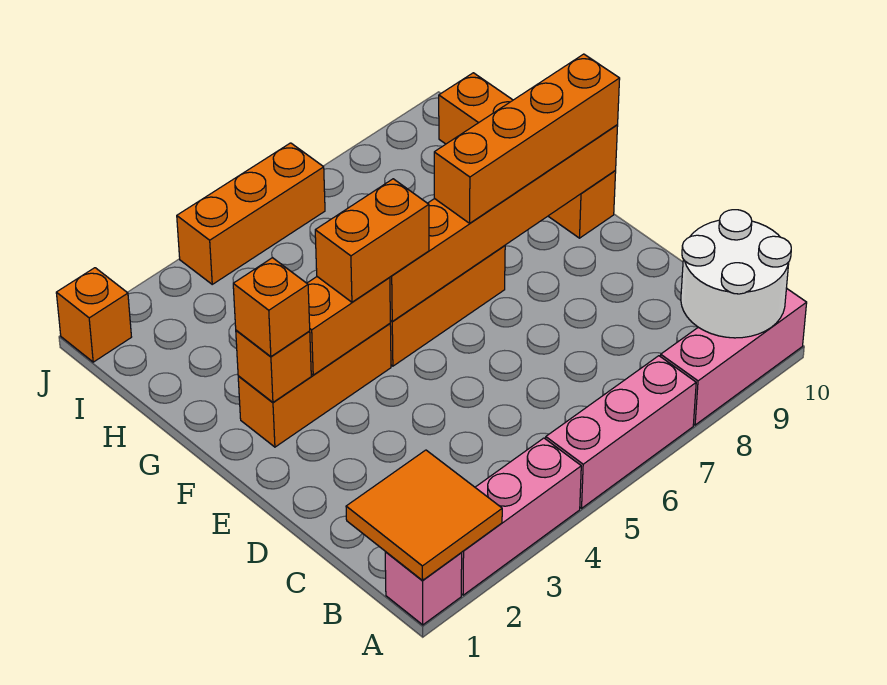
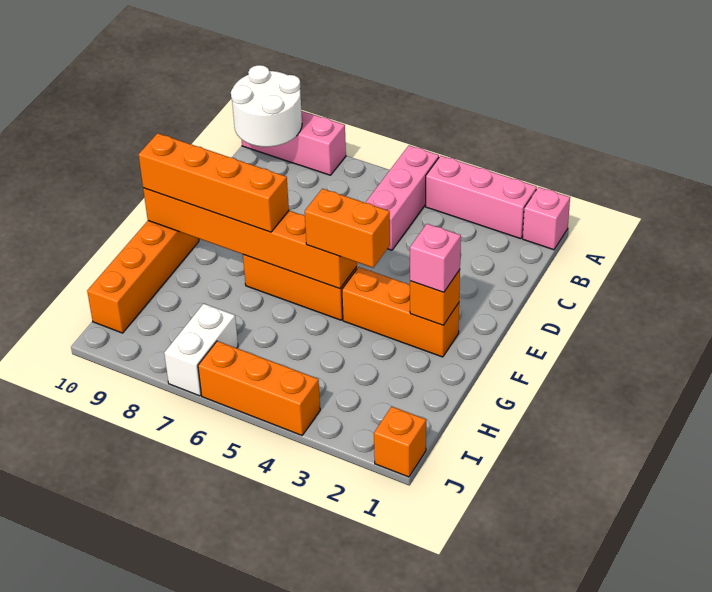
orange 2x2 tile [346,450,502,580] -> none
pink 1x3 brick [546,356,696,508] -> pink 1x3 brick turned to [365,145,439,250]
orange 1x1 brick [233,258,310,357] -> pink 1x1 brick [410,224,461,292]
orange 1x2 brick [307,277,390,375] -> none
none -> white 1x2 brick [164,304,238,396]

